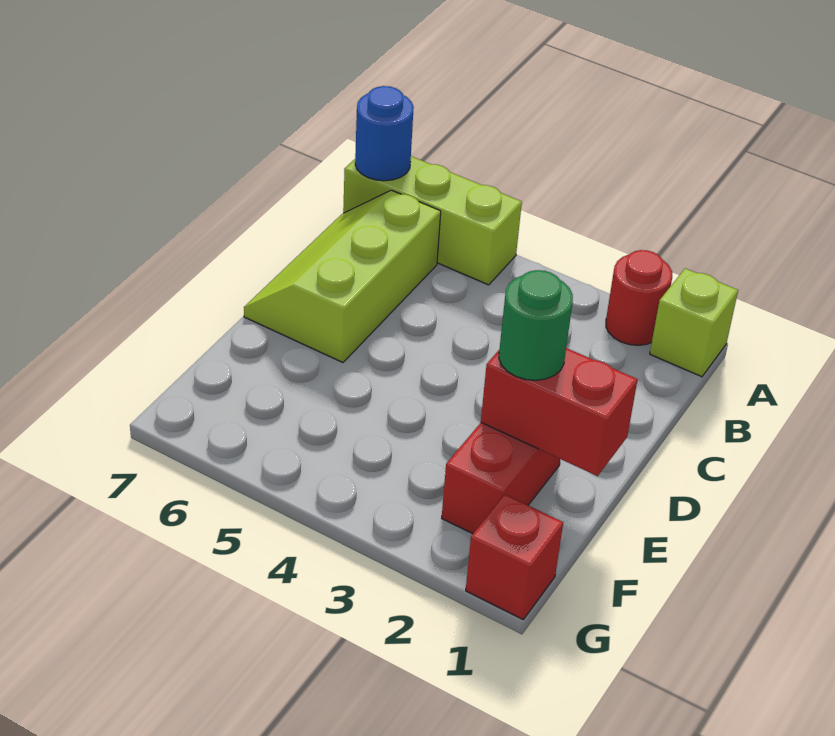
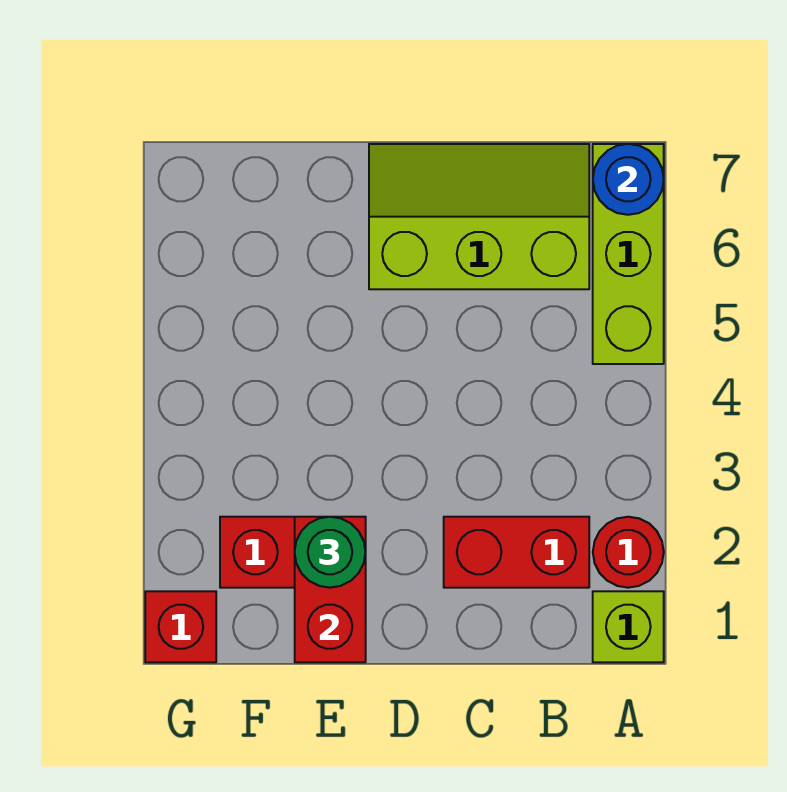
none -> red 1x2 brick [444,517,589,588]

